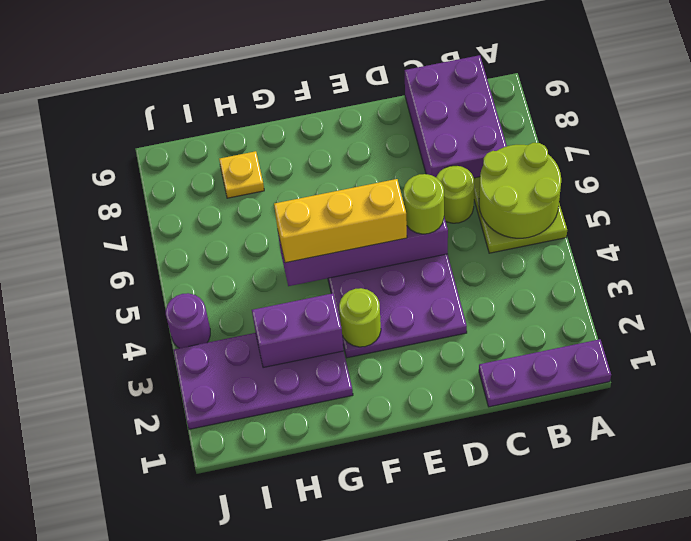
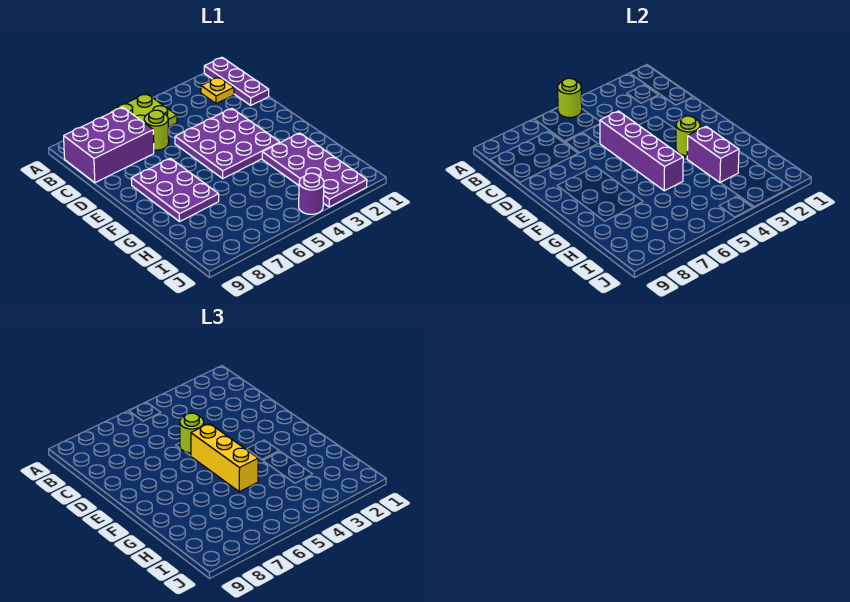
lime 2x2 round brick [479,143,561,238] -> lime 1x1 round brick [558,78,582,118]
none -> purple 2x3 plate [131,158,219,222]
yellow 1x1 plate [219,151,264,198] -> yellow 1x1 plate moved to [201,77,234,104]

